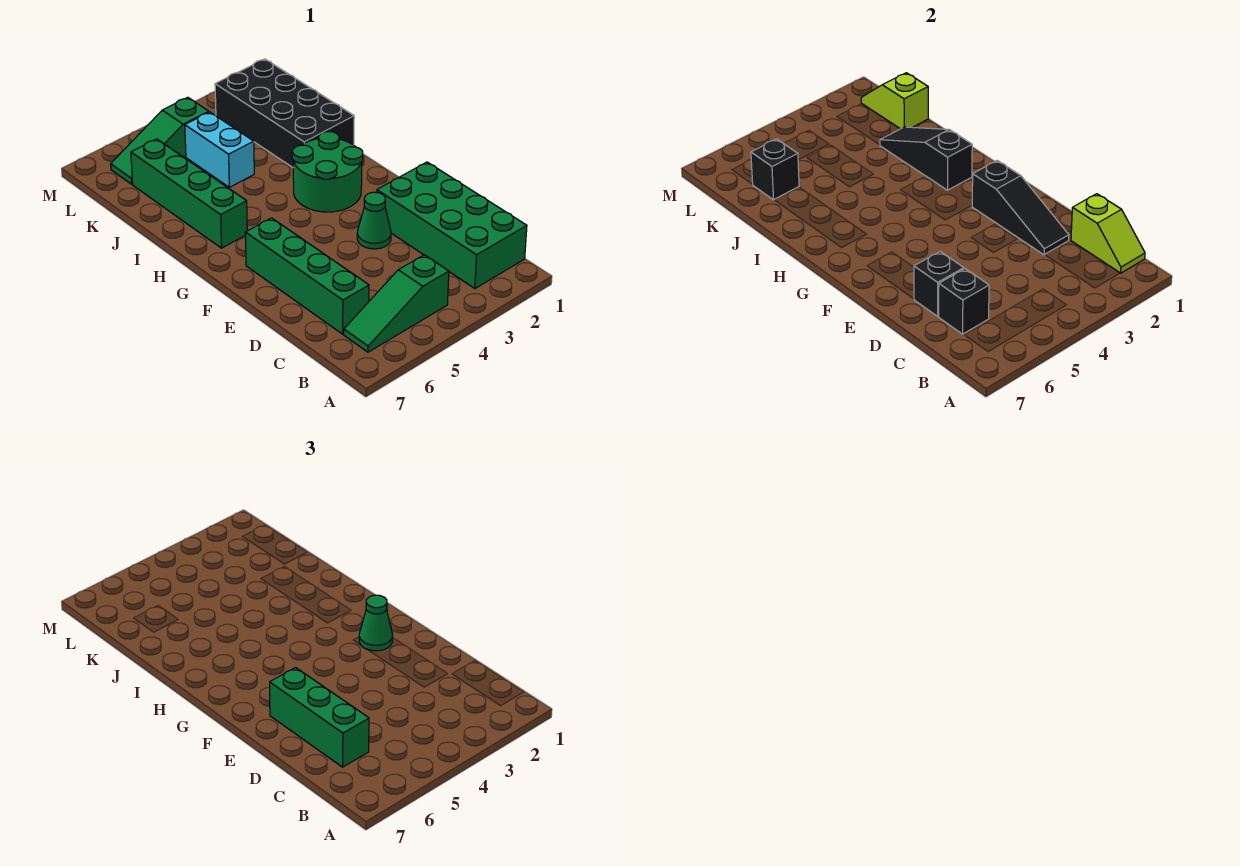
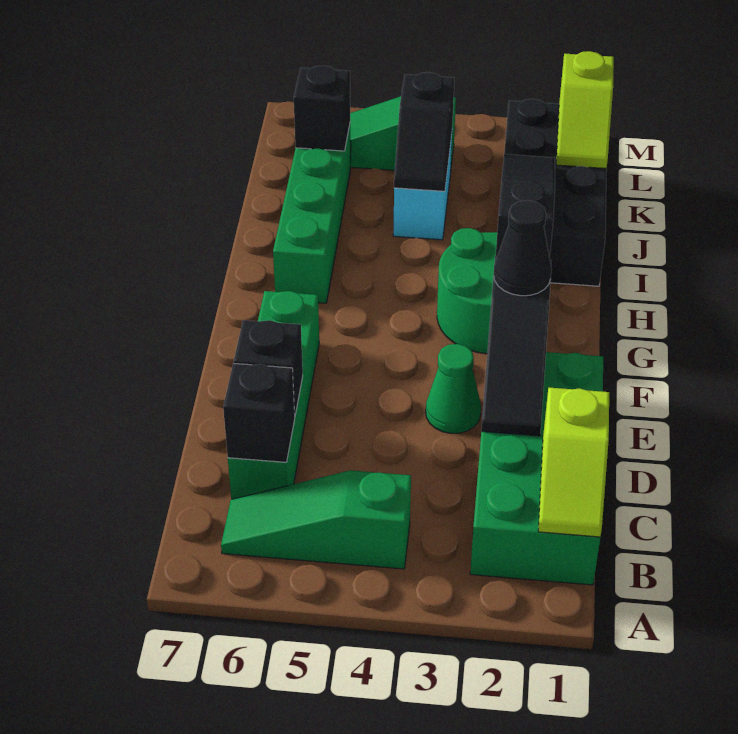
green 1x3 brick [270,668,369,767] -> none
green 1x1 cone [359,595,393,651] -> black 1x1 cone [494,200,551,296]
none -> black 1x2 slope [394,72,454,191]
lime 1x2 slope [861,73,928,129] -> lime 1x2 slope turned to [556,51,614,169]

